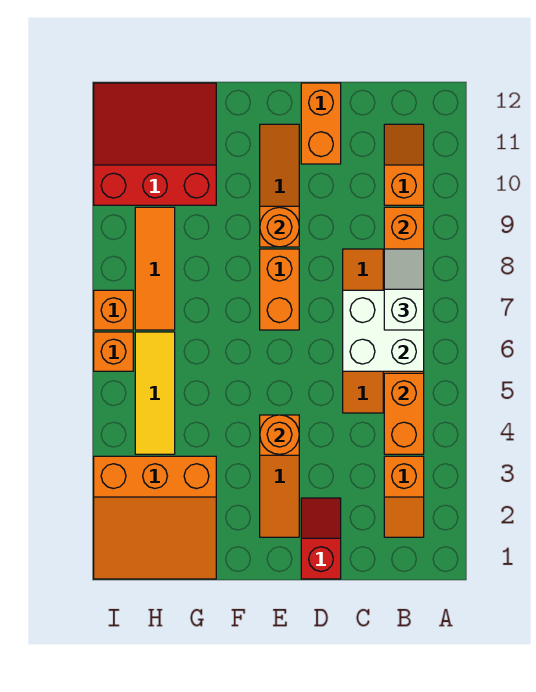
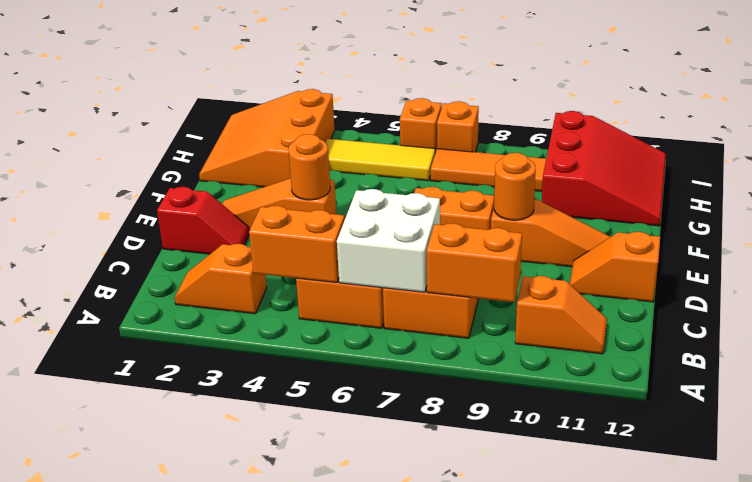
white 1x2 slope [384,249,424,330] -> none
orange 1x2 brick [301,83,341,164] -> orange 1x2 slope [570,232,660,302]

